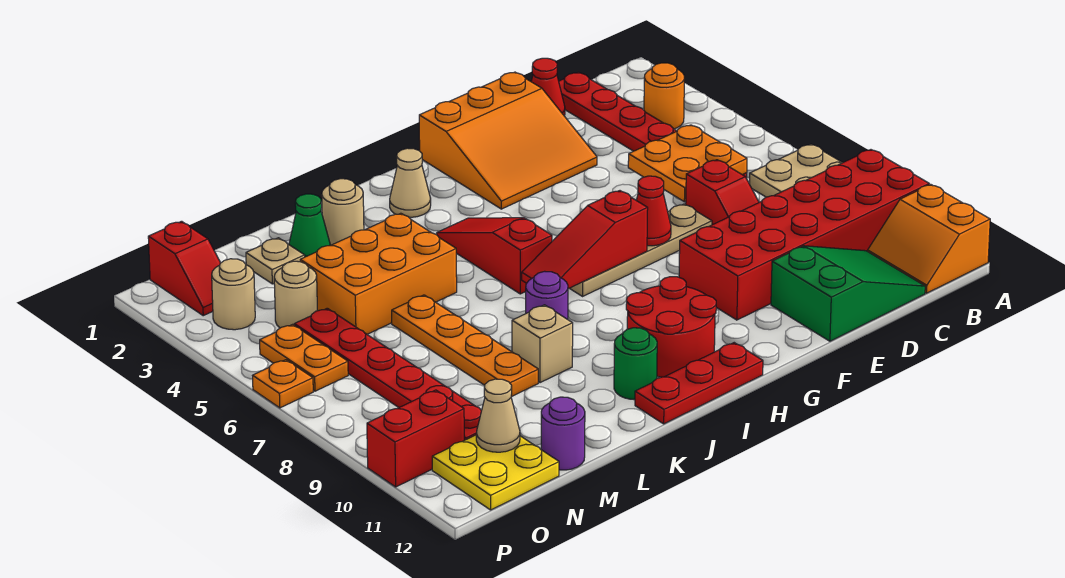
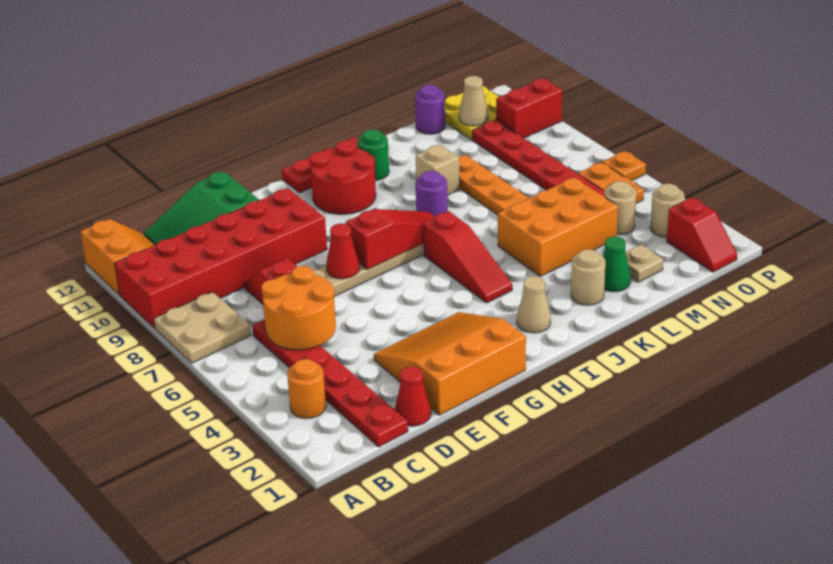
orange 2x2 plate [628,125,747,202] -> orange 2x2 round brick [261,266,336,350]
red 1x2 slope [148,221,220,316] -> red 1x2 slope turned to [667,197,737,272]

